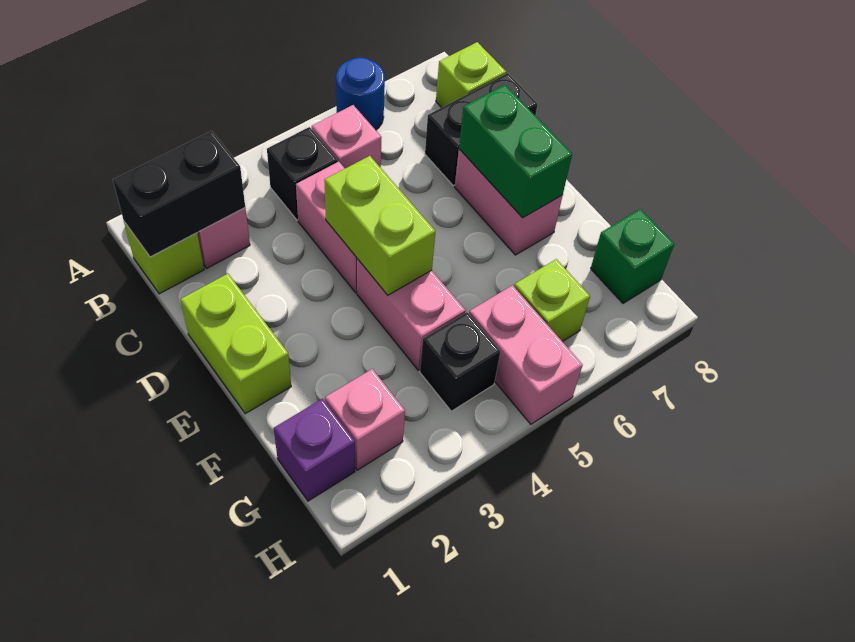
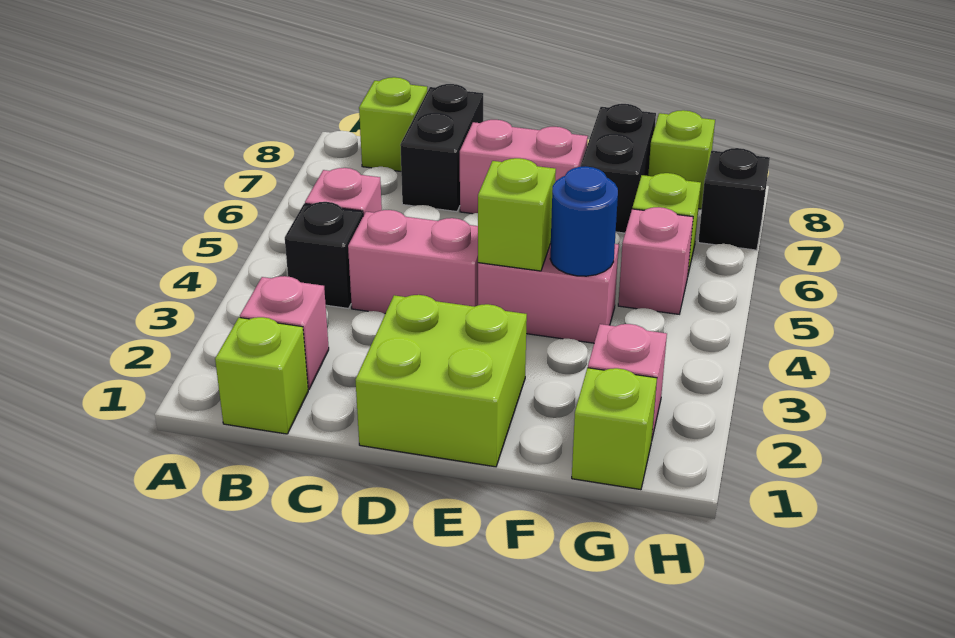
blue 1x1 round brick [336,57,385,130] -> blue 1x1 round brick moved to [550,166,618,276]
black 1x2 brick [113,131,245,257] -> black 1x2 brick moved to [580,104,656,233]
lime 1x2 brick [181,274,291,414] -> lime 2x2 brick [356,295,527,467]
lime 1x2 brick [324,156,435,295] -> lime 1x1 brick [478,158,556,271]
green 1x2 brick [459,85,572,218] -> none
purple 1x1 brick [274,399,355,501] -> lime 1x1 brick [572,368,657,490]
black 1x1 brick [420,312,500,411] -> black 1x1 brick moved to [698,148,770,250]
pink 1x2 brick [469,285,583,424] -> pink 1x1 brick [618,207,693,314]
green 1x1 brick [591,209,674,303] -> lime 1x1 brick [648,110,715,209]

